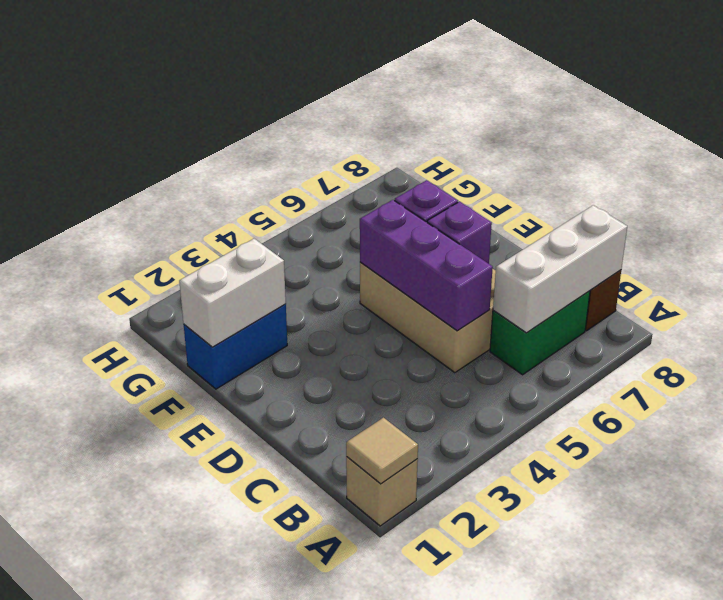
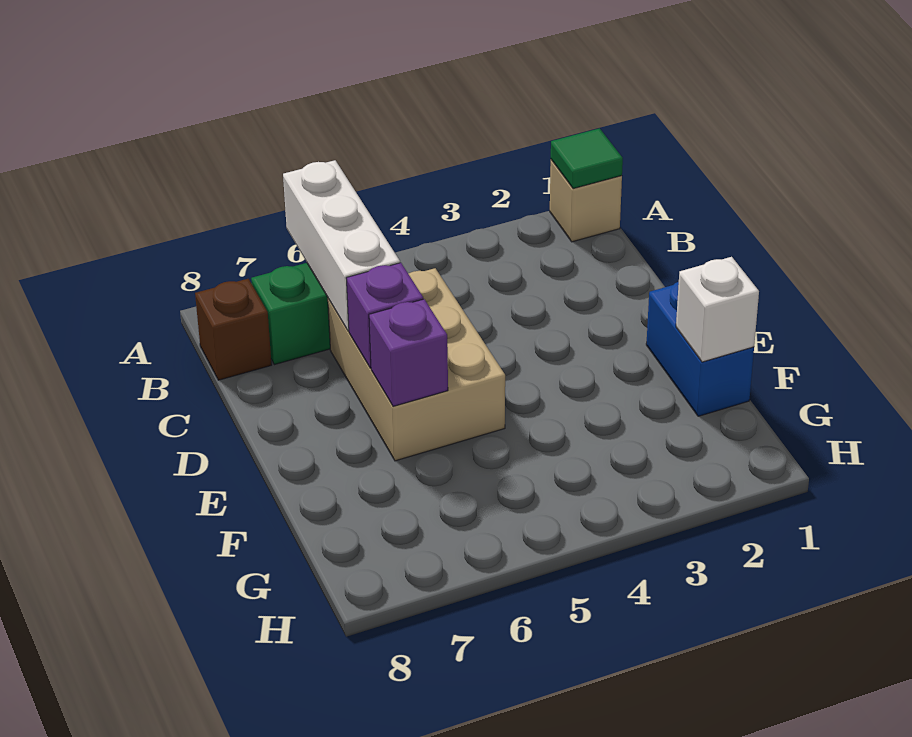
tan 1x1 tile [346,418,418,484] -> green 1x1 tile [551,128,623,189]
white 1x3 brick [493,205,627,333] -> white 1x3 brick turned to [283,160,400,331]
purple 1x3 brick [360,200,493,331] -> none
blue 1x2 brick [184,304,287,389] -> blue 1x2 brick turned to [646,282,754,416]
white 1x2 brick [179,239,286,347] -> white 1x1 brick [676,257,759,362]

